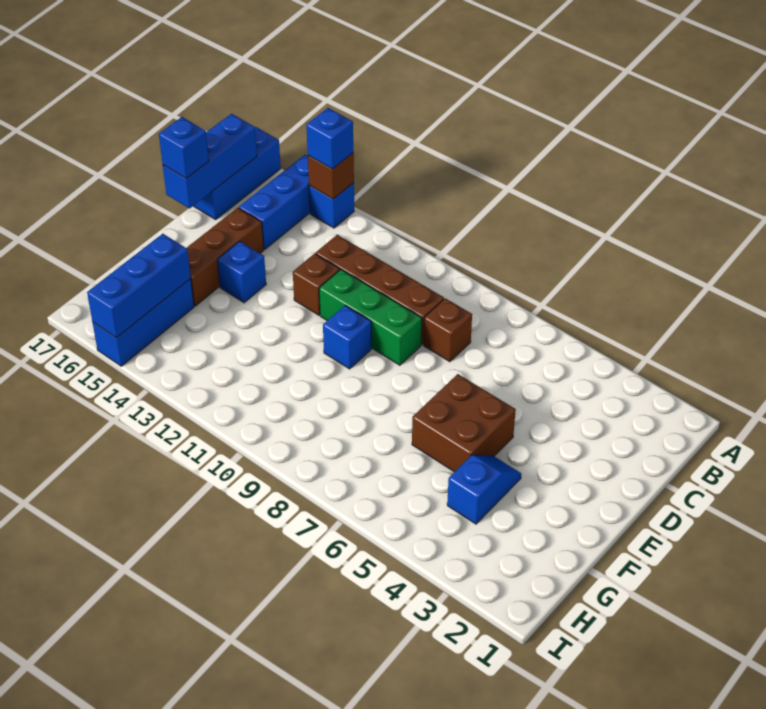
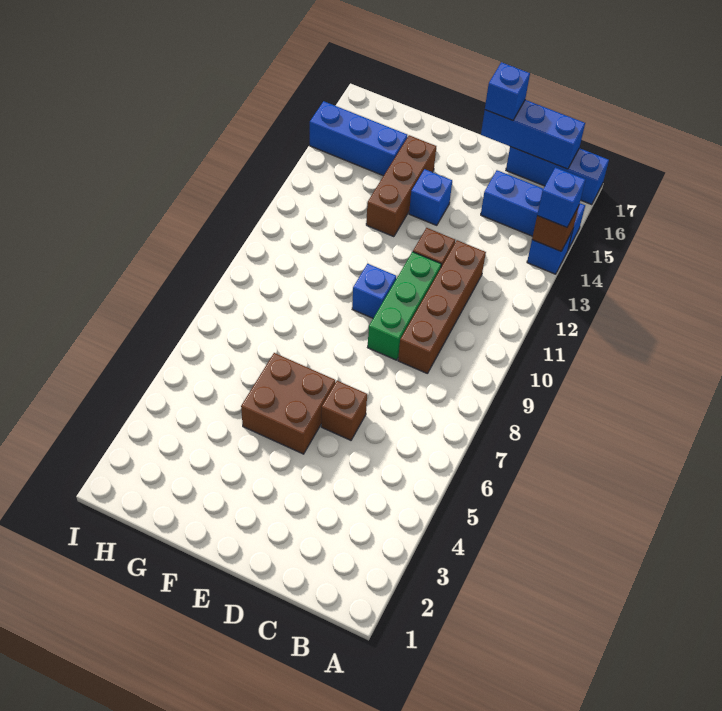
brown 1x1 brick [424,298,472,362] -> brown 1x1 brick moved to [321,381,367,440]
brown 1x3 brick [187,208,264,306] -> brown 1x3 brick turned to [366,135,436,237]
blue 1x2 slope [447,455,521,524] -> none
blue 1x3 brick [87,234,191,338] -> none

